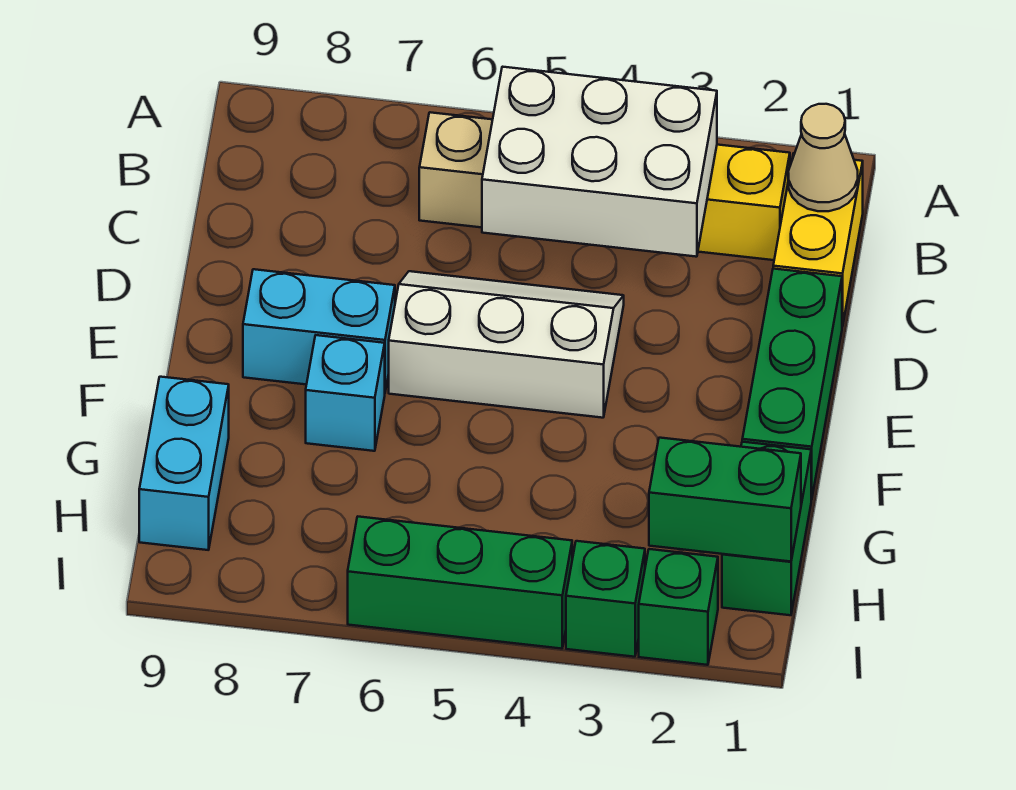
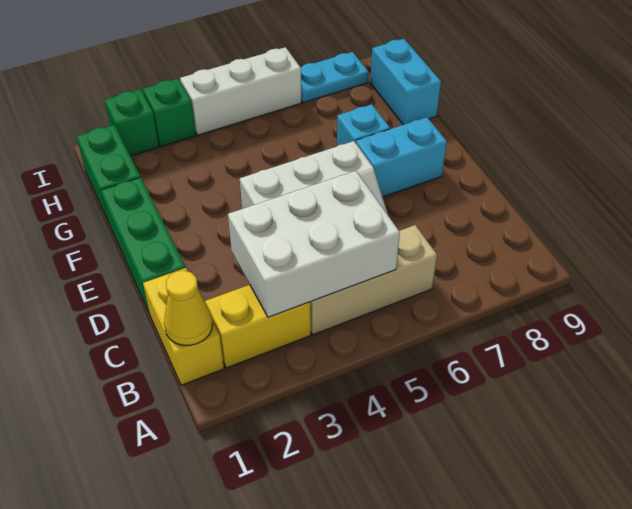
tan 1x1 cone [788,104,858,211] -> yellow 1x1 cone [164,271,213,346]
green 1x2 brick [649,438,801,562] -> none
green 1x3 brick [348,517,572,649] -> white 1x3 brick [180,47,301,135]
none -> cyan 1x2 plate [301,52,369,103]

